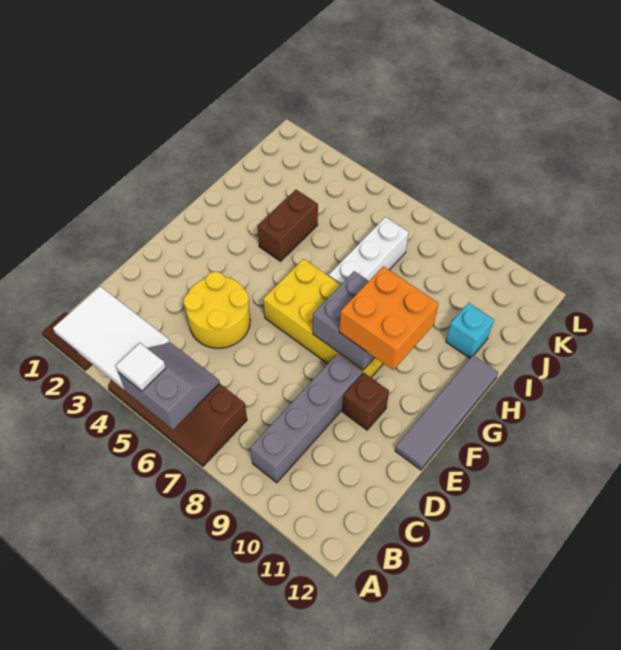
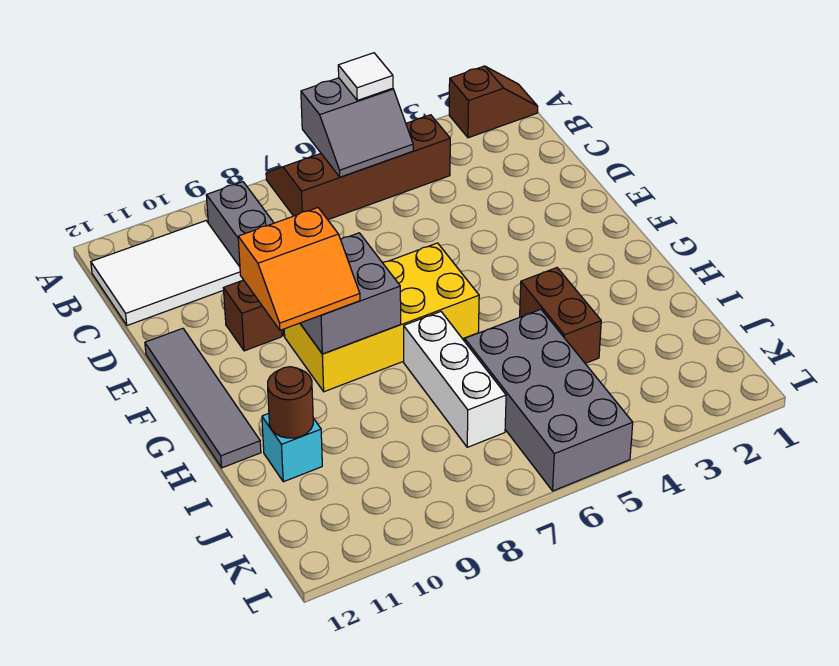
white 2x3 tile [53,286,170,390] -> white 2x3 tile moved to [91,221,243,325]
yellow 2x2 round brick [184,272,250,348] -> none
orange 2x2 brick [340,266,439,370] -> orange 2x2 slope [238,208,360,330]
none -> grey 2x4 brick [465,309,633,491]
none -> brown 1x1 round brick [268,367,313,438]

